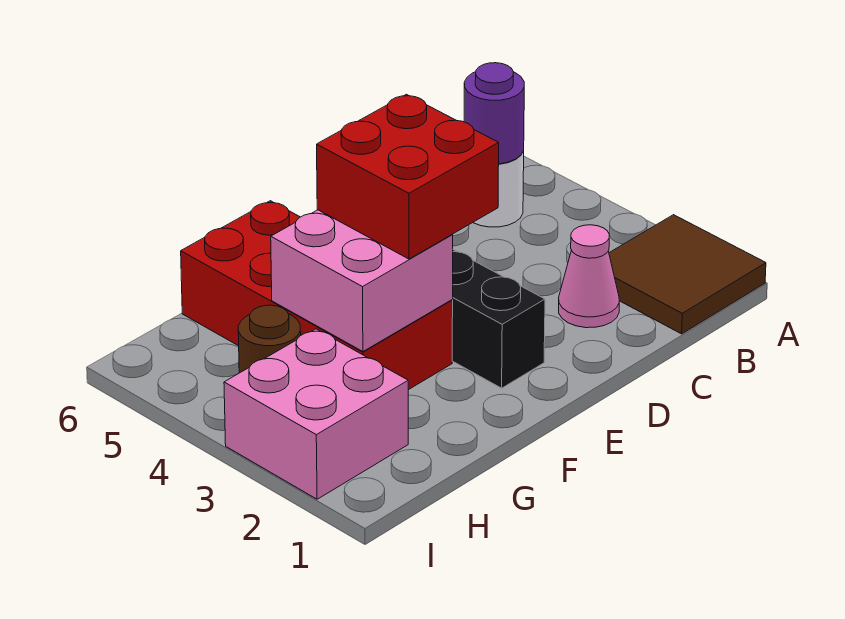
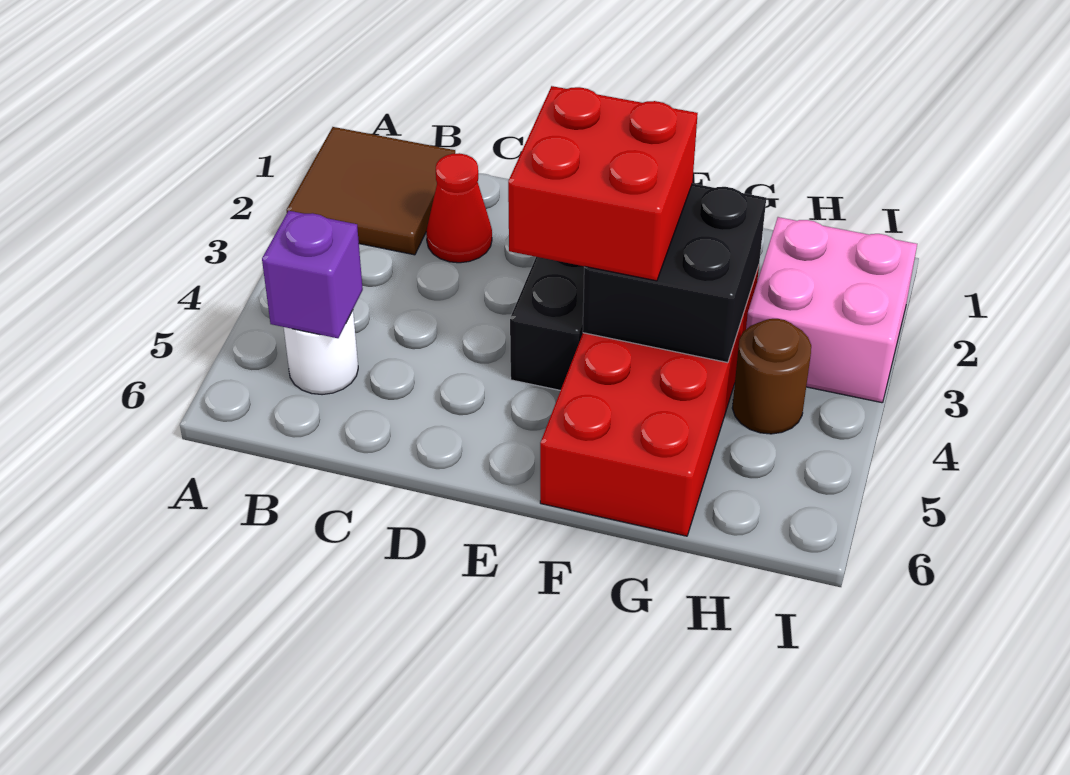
purple 1x1 round brick [464,63,524,164] -> purple 1x1 brick [262,211,363,338]
pink 1x1 cone [559,225,619,328] -> red 1x1 cone [426,153,492,263]
pink 2x2 brick [271,210,453,352] -> black 2x2 brick [583,184,766,363]

